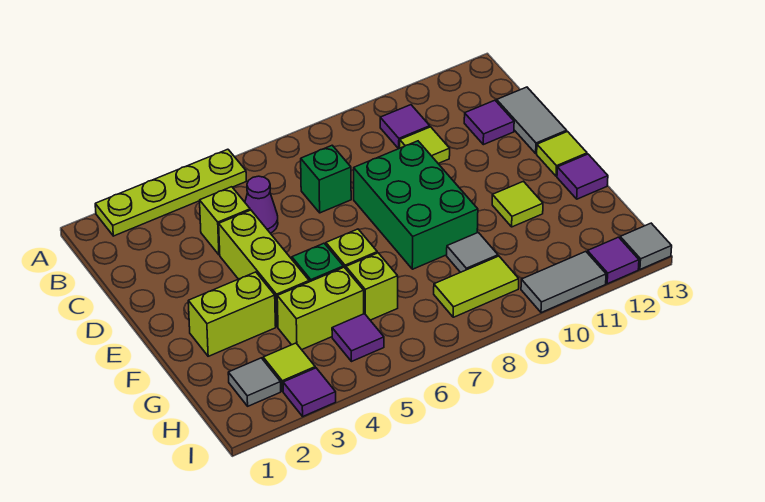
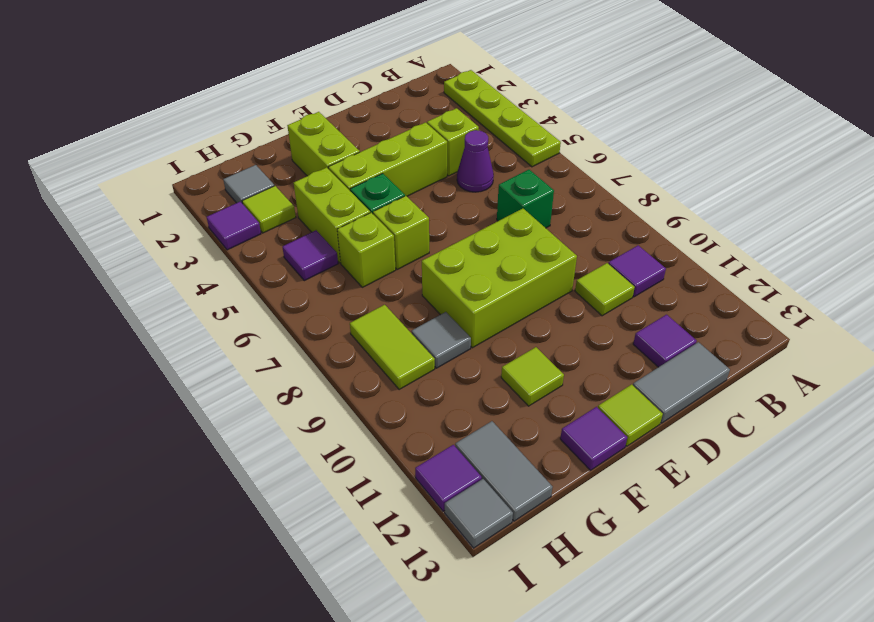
green 2x3 brick [354,141,478,269] -> lime 2x3 brick [422,209,577,348]
grey 1x2 tile [521,251,606,313] -> grey 1x2 tile moved to [455,421,553,521]

